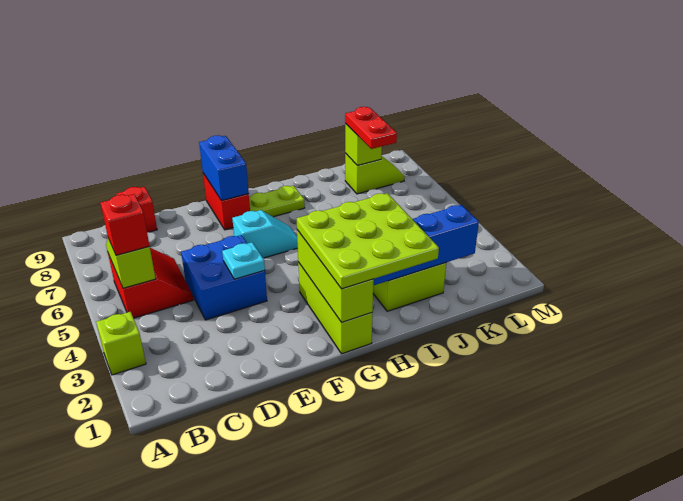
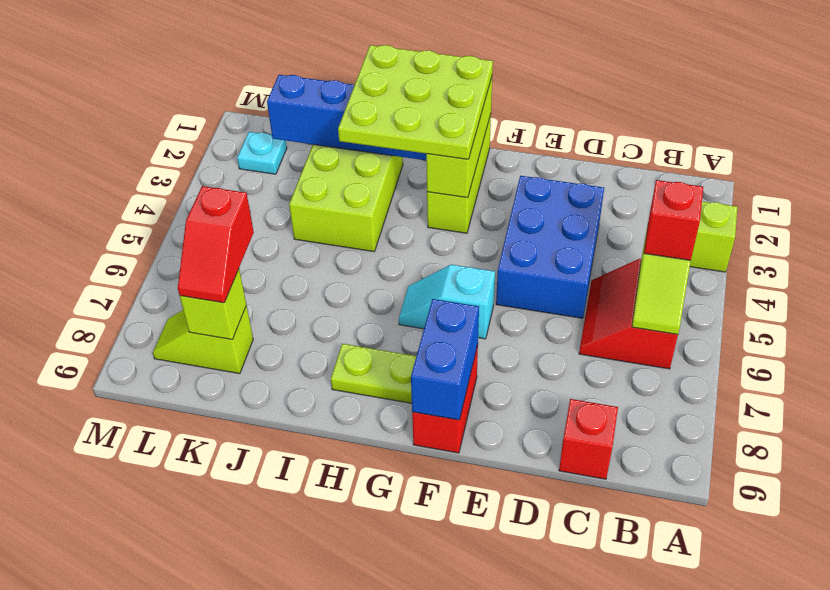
blue 2x2 brick [181,235,267,320] -> blue 2x3 brick [496,176,604,318]
cyan 1x1 plate [222,242,265,279] -> cyan 1x1 plate moved to [237,132,287,174]
red 1x2 plate [345,107,397,149] -> red 1x2 slope [178,186,254,303]

